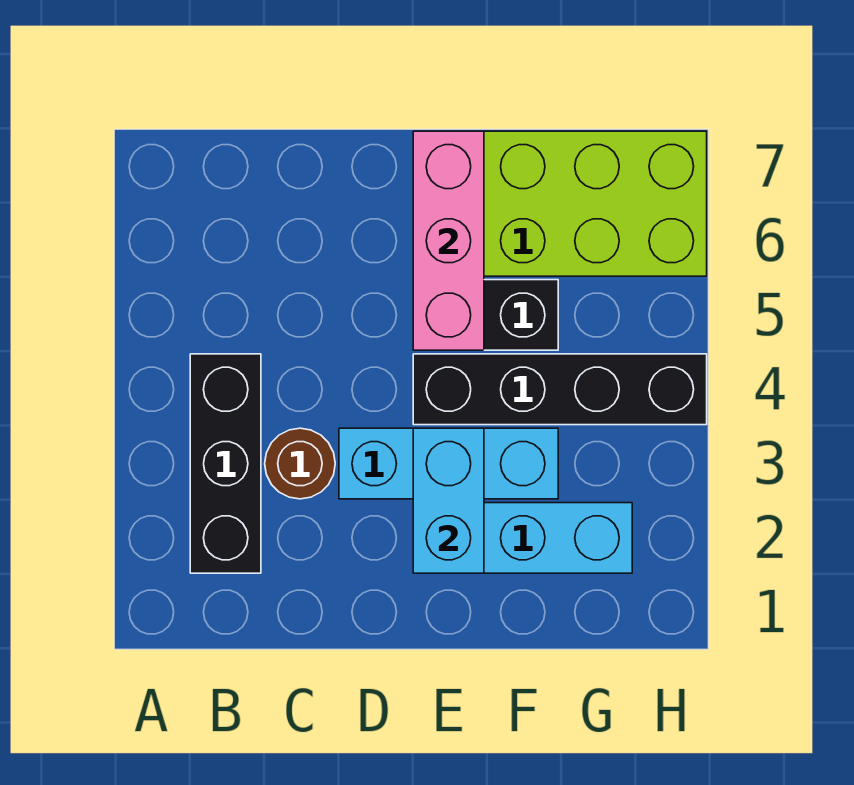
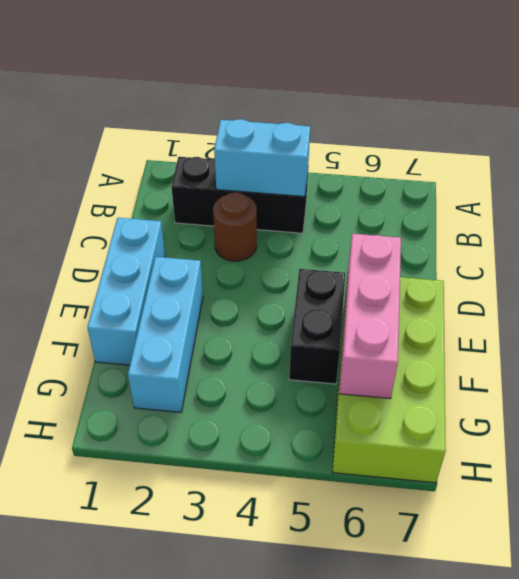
cyan 1x3 brick [339,428,558,499] -> cyan 1x3 brick moved to [87,218,165,365]
cyan 1x2 brick [413,428,484,573] -> cyan 1x2 brick moved to [214,119,310,197]
black 1x4 brick [413,354,707,425] -> none
pink 1x3 brick [413,131,484,350] -> pink 1x3 brick turned to [339,234,401,399]

